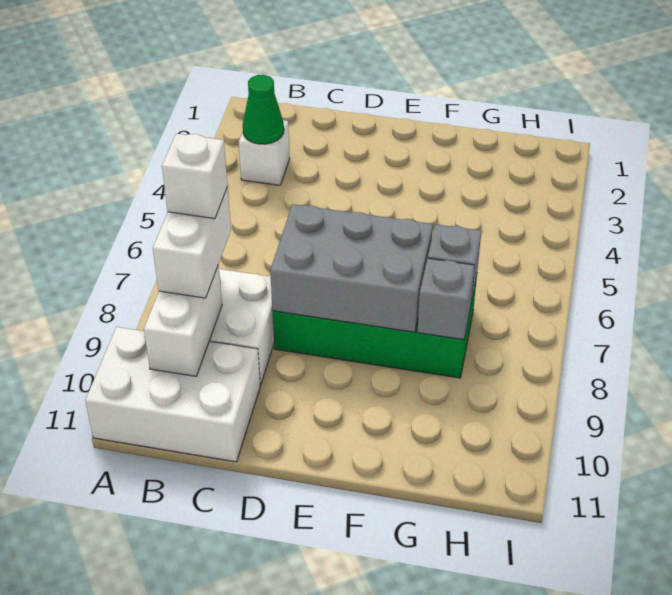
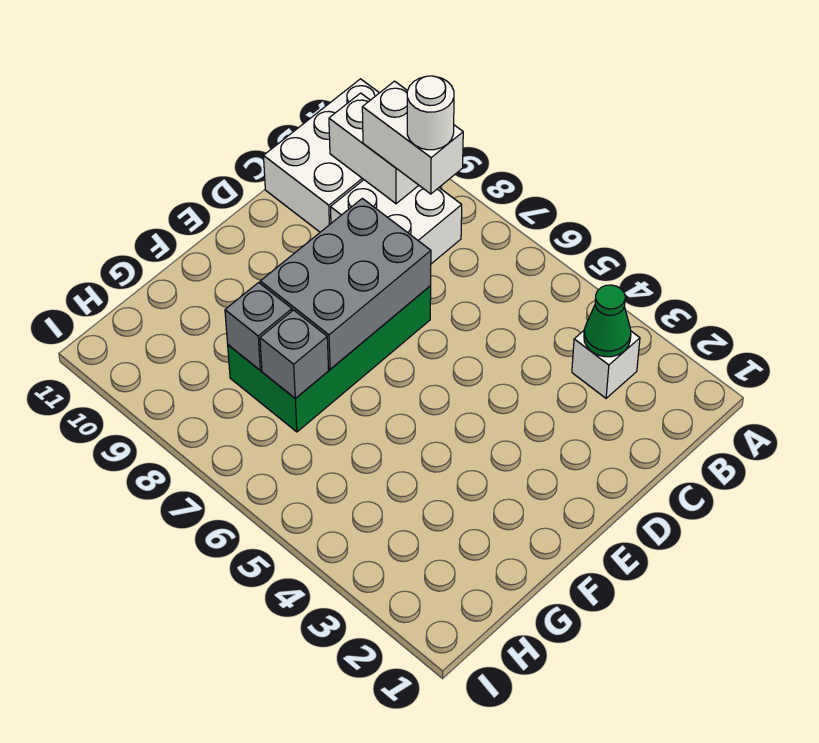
white 1x1 brick [162,134,228,219] -> white 1x1 round brick [407,76,454,150]

